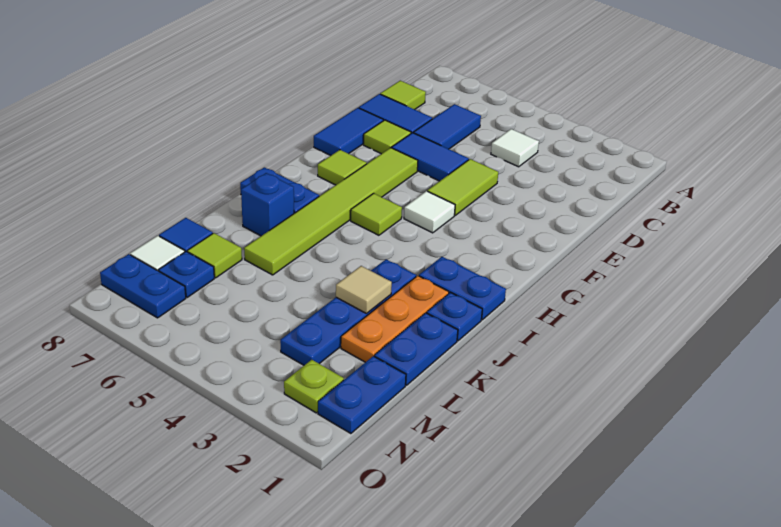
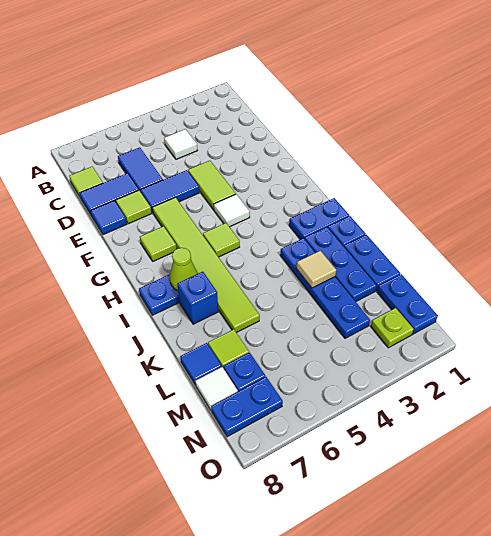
blue 1x2 tile [314,108,383,155] -> blue 1x1 tile [91,201,127,235]
none -> lime 1x1 cone [170,248,198,290]
orange 1x3 plate [341,276,449,362] -> blue 1x3 plate [305,227,377,302]

